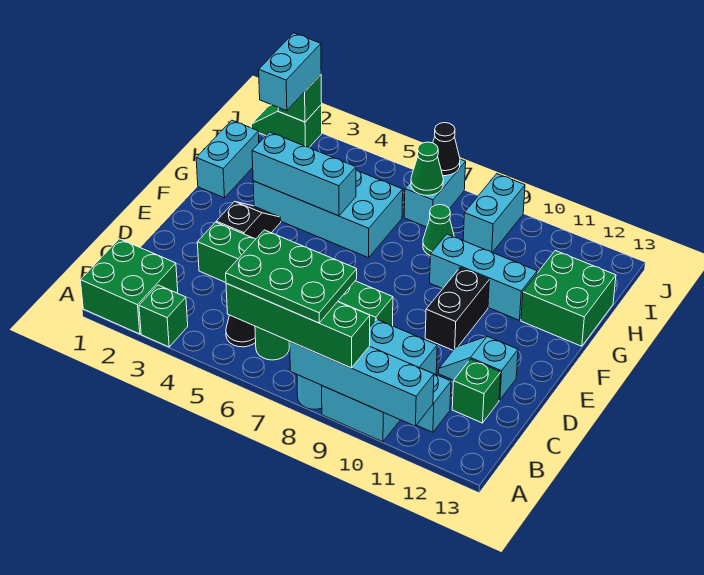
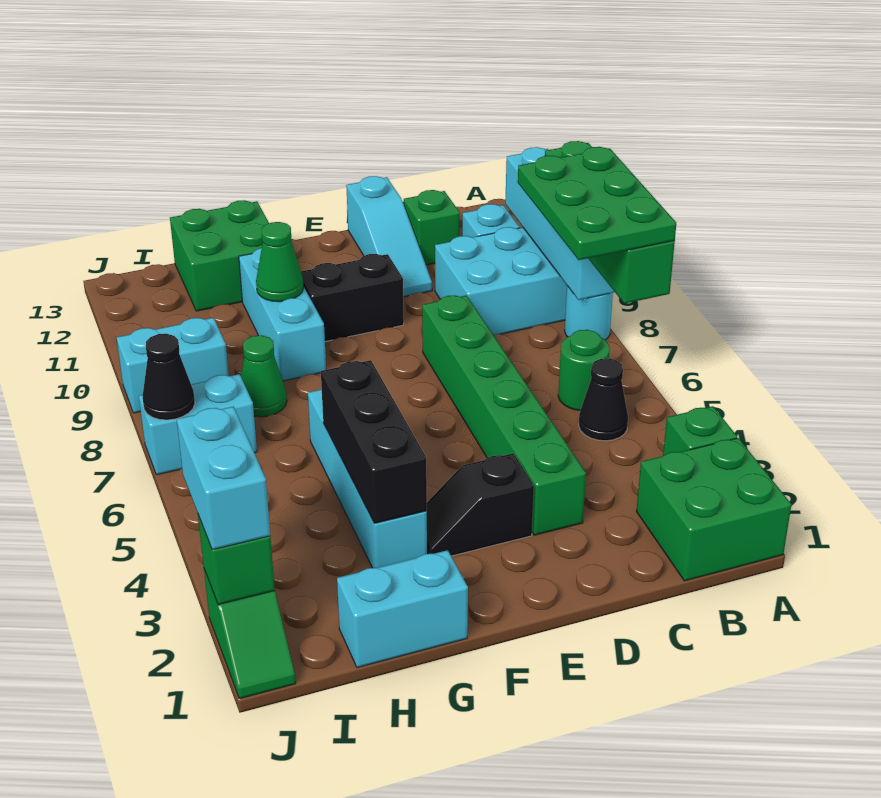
cyan 1x2 slope [439,336,518,400] -> cyan 1x3 slope [346,176,432,297]
cyan 2x4 brick [253,170,403,258] -> cyan 1x4 brick [308,389,427,568]
cyan 1x3 brick [252,132,356,216] -> black 1x3 brick [321,360,427,523]
cyan 1x2 brick [259,33,321,111] -> cyan 1x2 brick turned to [177,407,270,550]
green 1x1 cone [411,142,443,195] -> green 1x1 cone moved to [256,222,304,302]

